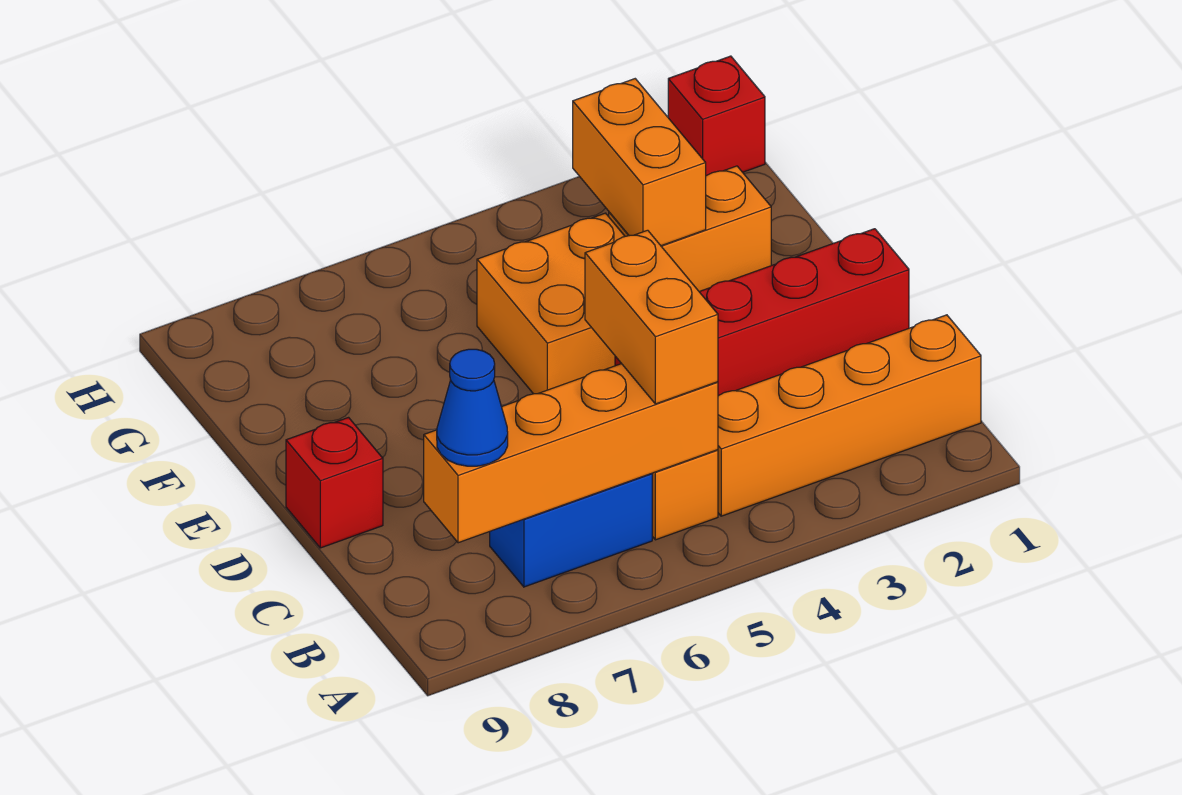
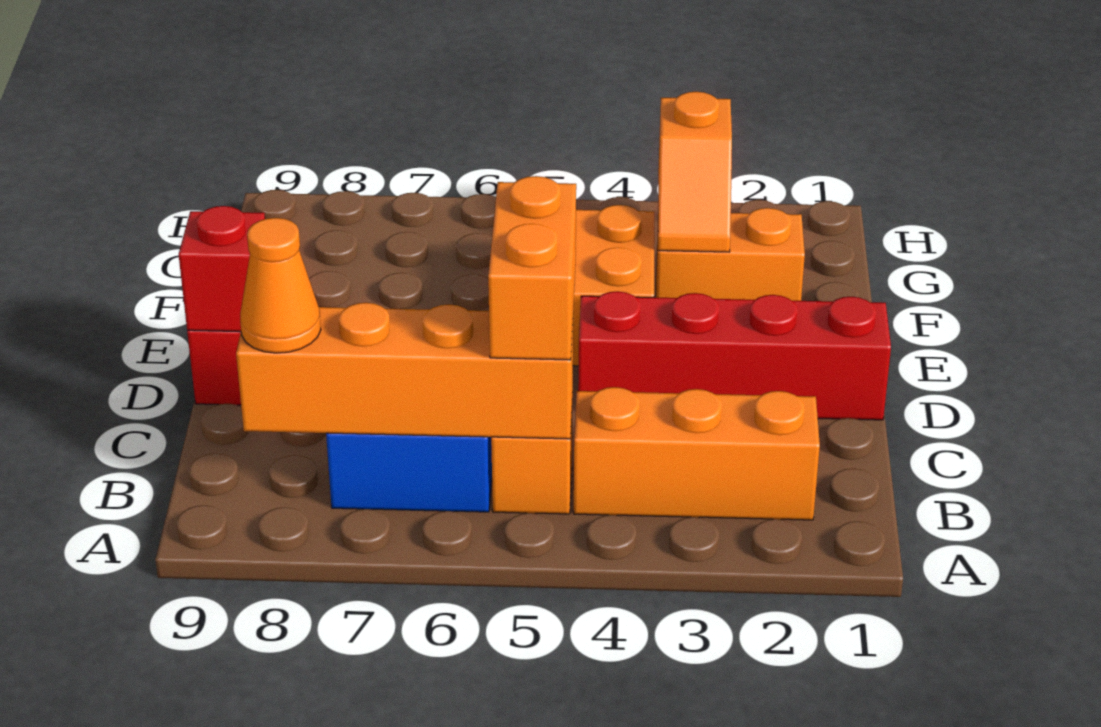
orange 1x4 brick [718,315,981,516] -> orange 1x3 brick [574,387,820,520]
blue 1x1 cone [437,349,508,466] -> orange 1x1 cone [240,218,321,353]
orange 1x2 brick [573,79,706,246] -> orange 1x2 slope [658,92,732,252]
red 1x1 brick [668,56,765,176] -> red 1x1 brick moved to [179,206,265,332]

